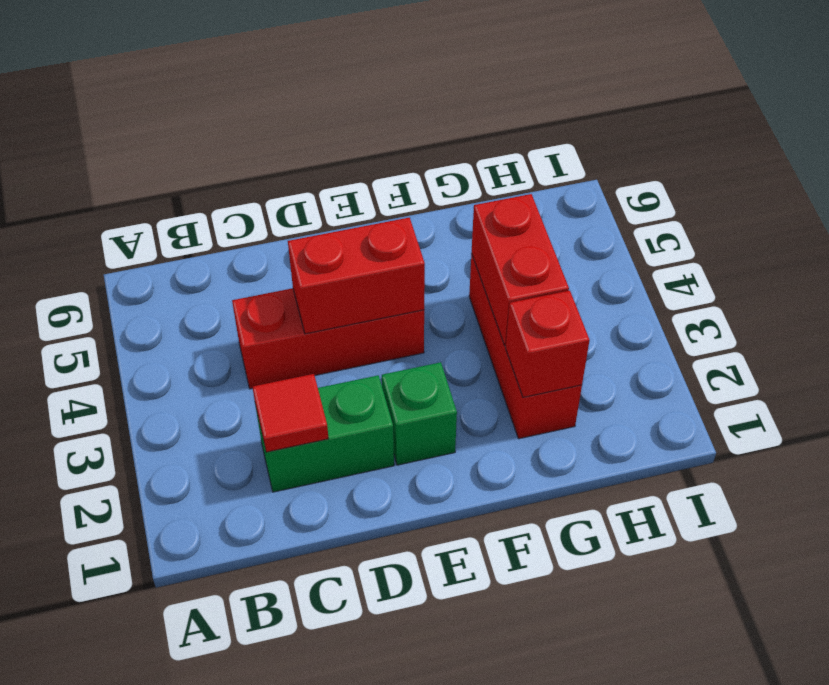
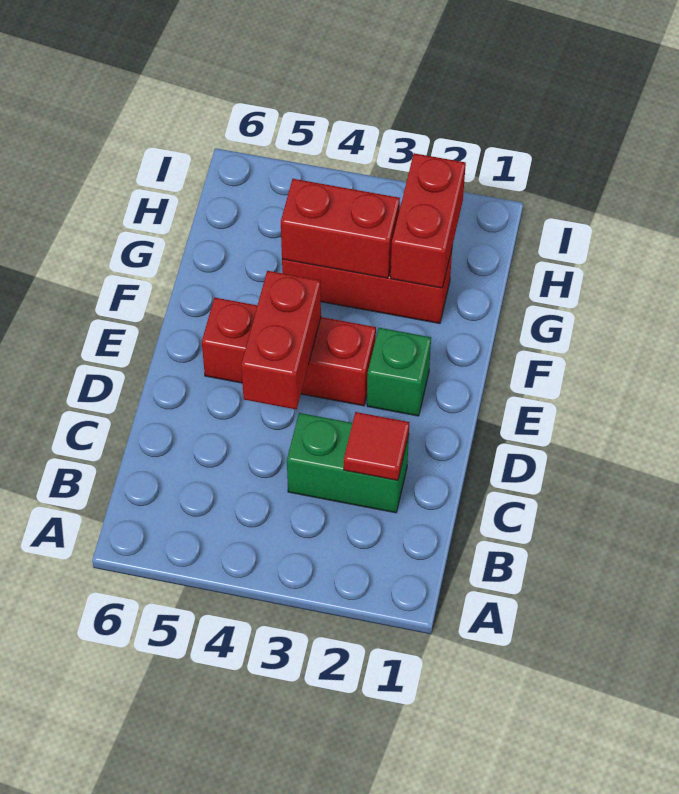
green 1x2 brick [255,375,394,492] -> green 1x2 brick turned to [287,413,409,513]
red 1x3 brick [232,288,424,389] -> red 1x3 brick turned to [202,298,376,406]
red 1x1 brick [506,291,590,397] -> red 1x2 brick [391,153,466,288]

